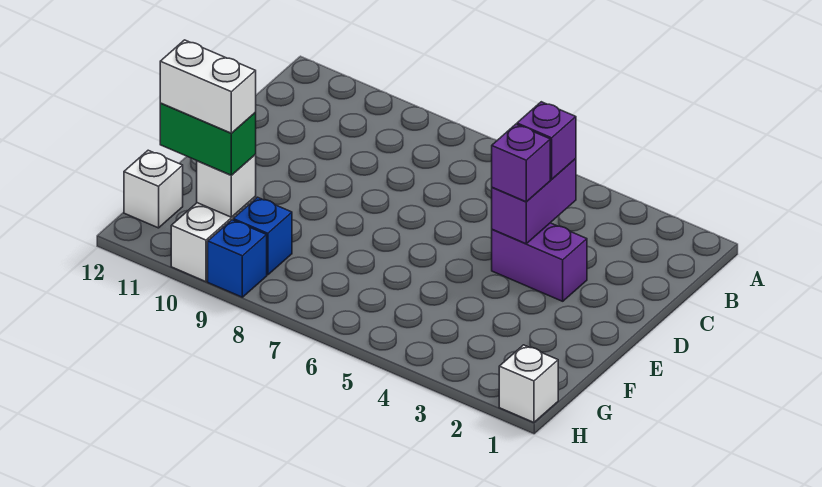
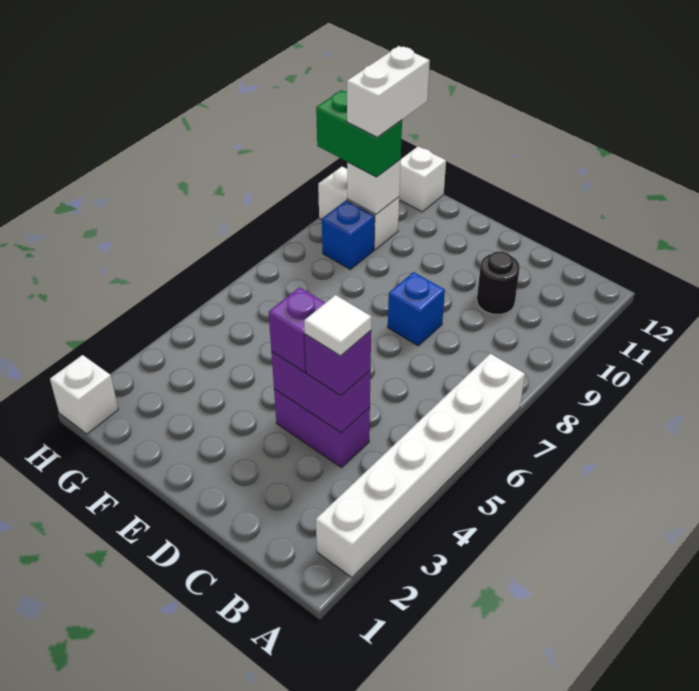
none -> white 1x6 brick [316,354,525,578]
none -> white 1x1 tile [304,295,371,356]
none -> black 1x1 round brick [477,251,520,314]
purple 1x2 brick [492,223,587,301] -> purple 1x2 brick turned to [274,389,370,467]
green 1x2 brick [160,103,256,175] -> green 1x2 brick turned to [316,90,402,177]
blue 1x1 brick [208,220,267,297] -> blue 1x1 brick moved to [388,272,445,346]

